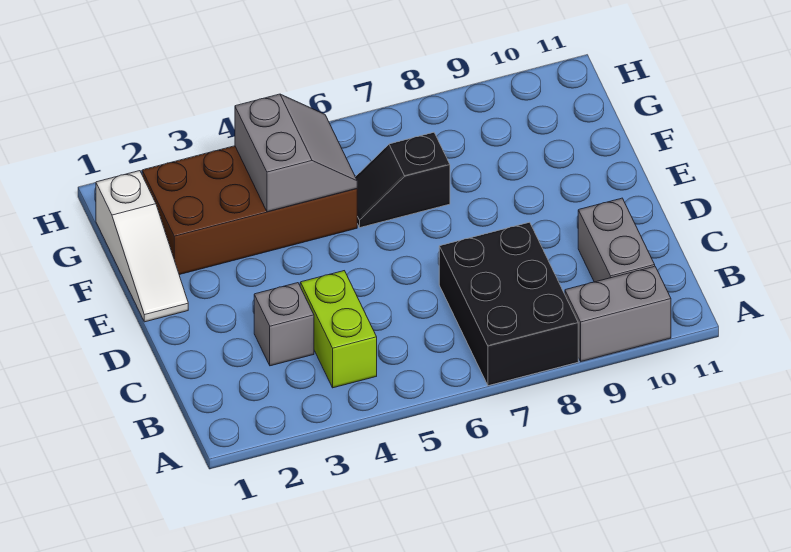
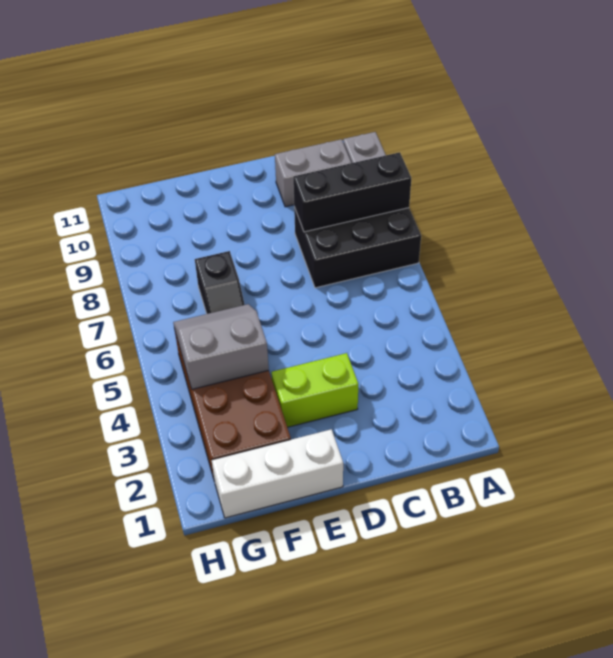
none -> black 1x3 brick [293,152,411,232]
lime 1x2 brick [300,271,377,388] -> lime 1x2 brick moved to [271,353,358,427]
grey 1x1 brick [254,283,314,366] -> none
white 1x3 slope [96,171,188,322] -> white 1x3 brick [212,429,343,518]

